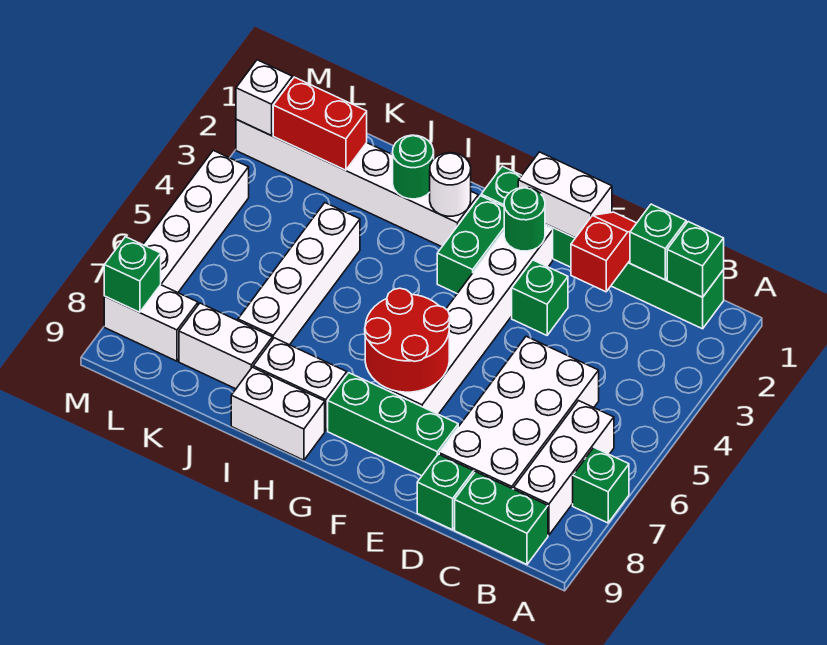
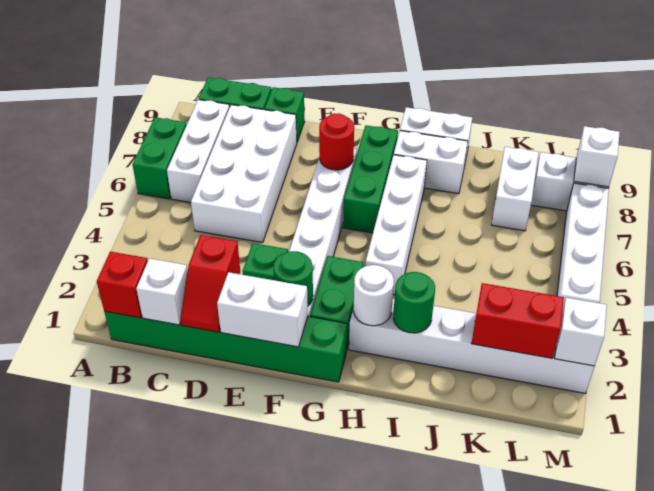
green 1x1 brick [573,448,629,523] -> green 1x2 brick [132,117,187,199]
green 1x1 brick [667,222,724,297] -> red 1x1 brick [97,251,148,318]
green 1x1 brick [630,204,686,280] -> white 1x1 brick [136,258,188,325]
green 1x3 brick [328,373,458,476] -> green 1x3 brick turned to [343,125,398,233]
red 2x2 round brick [365,288,450,392] -> red 1x1 round brick [319,113,354,170]
white 1x4 brick [238,203,360,345] -> white 1x4 brick moved to [366,155,427,295]
white 1x2 brick [179,303,272,389] -> white 1x2 brick turned to [491,147,539,231]
green 1x1 brick [104,237,161,312] -> white 1x1 brick [574,126,620,187]

